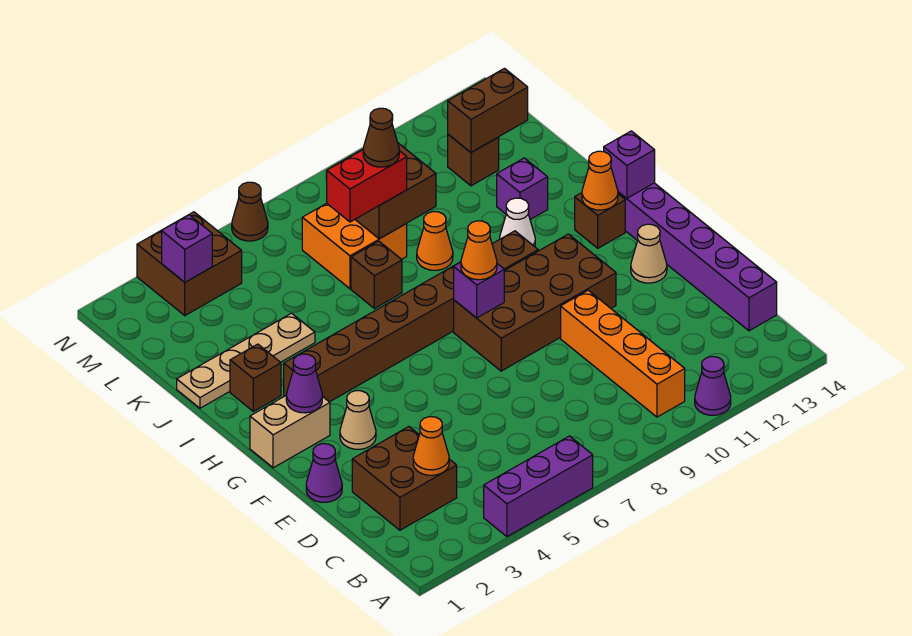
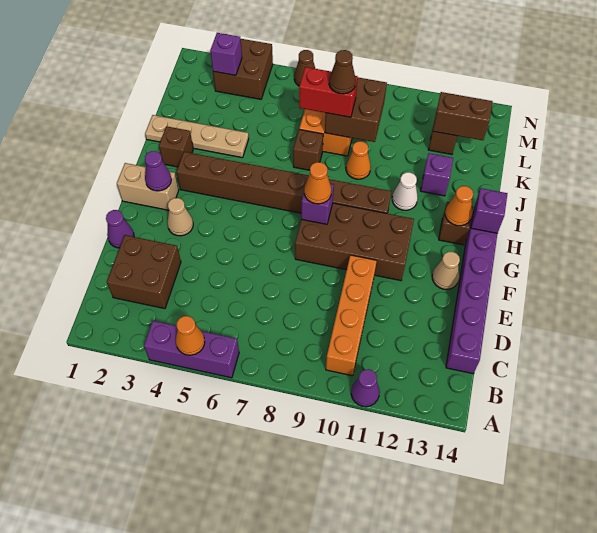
orange 1x1 cone [413,417,449,475] -> orange 1x1 cone moved to [176,316,205,355]

